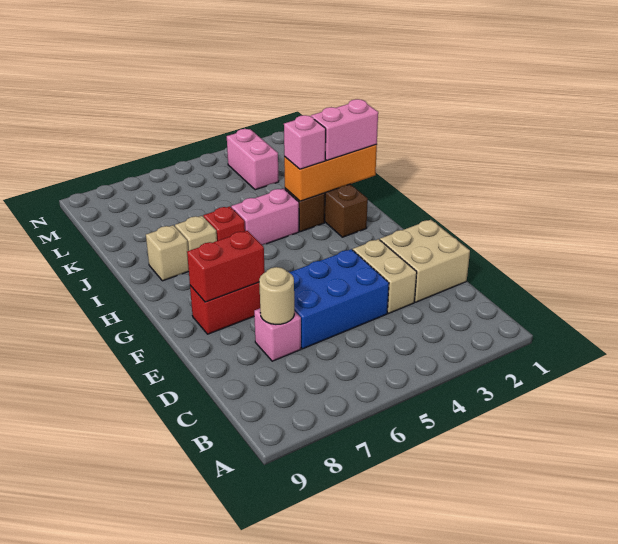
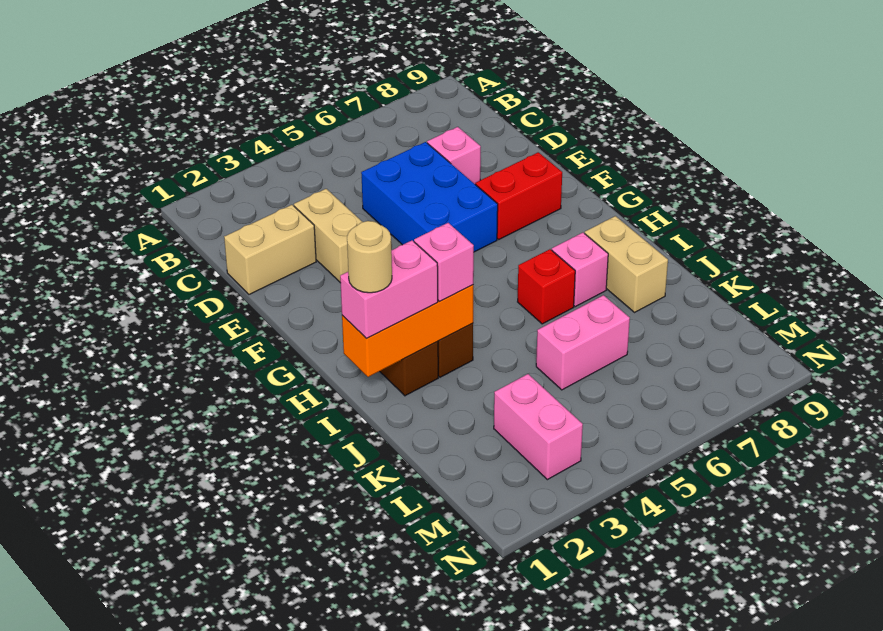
tan 2x2 brick [380,220,470,302] -> tan 1x2 brick [224,205,316,294]
blue 2x3 brick [289,249,389,349] -> blue 2x3 brick turned to [361,142,498,252]
tan 1x1 round brick [259,267,294,324] -> tan 1x1 round brick moved to [347,221,392,293]
red 1x2 brick [187,231,265,302] -> none
pink 1x2 brick [231,189,299,245] -> pink 1x2 brick moved to [536,295,630,390]
tan 1x1 brick [175,216,217,251] -> pink 1x1 brick [552,233,608,307]
tan 1x1 brick [146,225,189,281] -> tan 1x2 brick [585,216,668,312]

